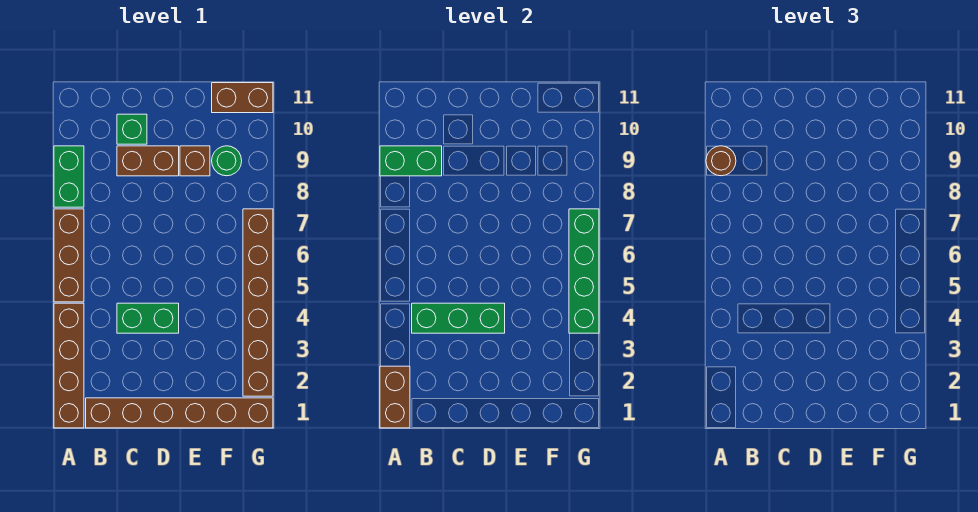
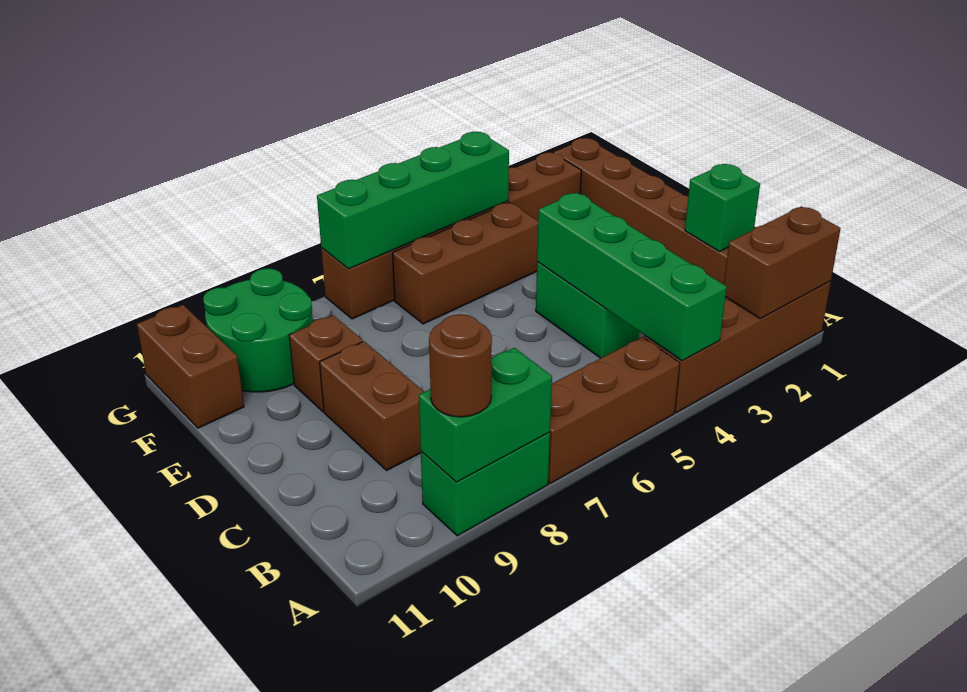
green 1x2 brick [380,146,442,176] -> green 1x2 brick turned to [419,348,552,482]
green 1x3 brick [412,303,505,333] -> green 1x4 brick [537,193,727,361]
green 1x1 brick [117,114,147,144] -> green 1x1 brick moved to [685,164,760,252]
none -> brown 1x3 brick [393,202,538,324]
green 1x1 round brick [212,146,242,176] -> green 2x2 round brick [203,268,313,392]

